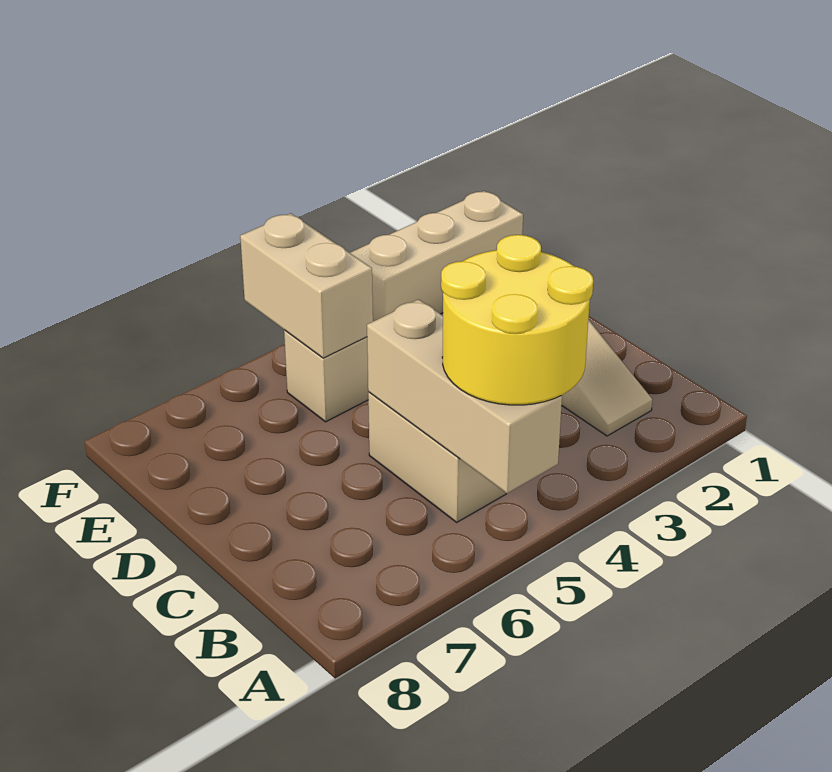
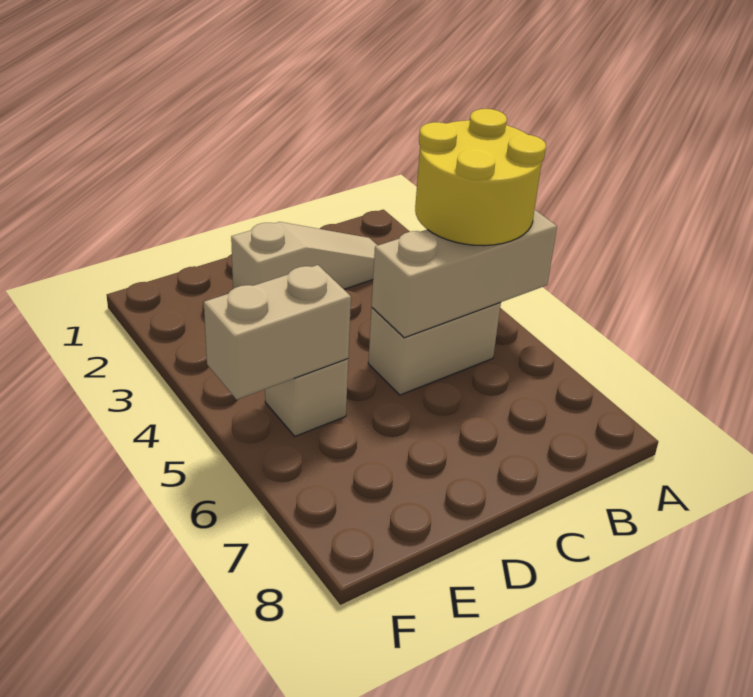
tan 1x3 brick [350,191,523,321] -> none

